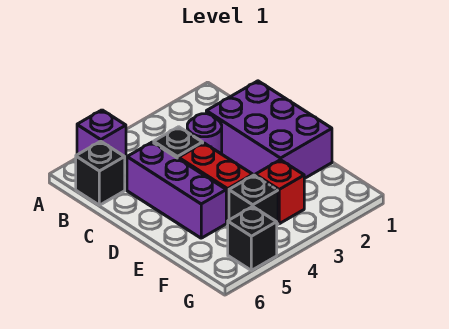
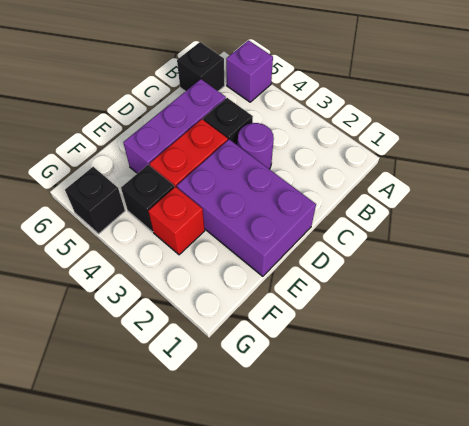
purple 2x3 brick [206,81,332,179] -> purple 2x3 brick turned to [177,140,316,276]

